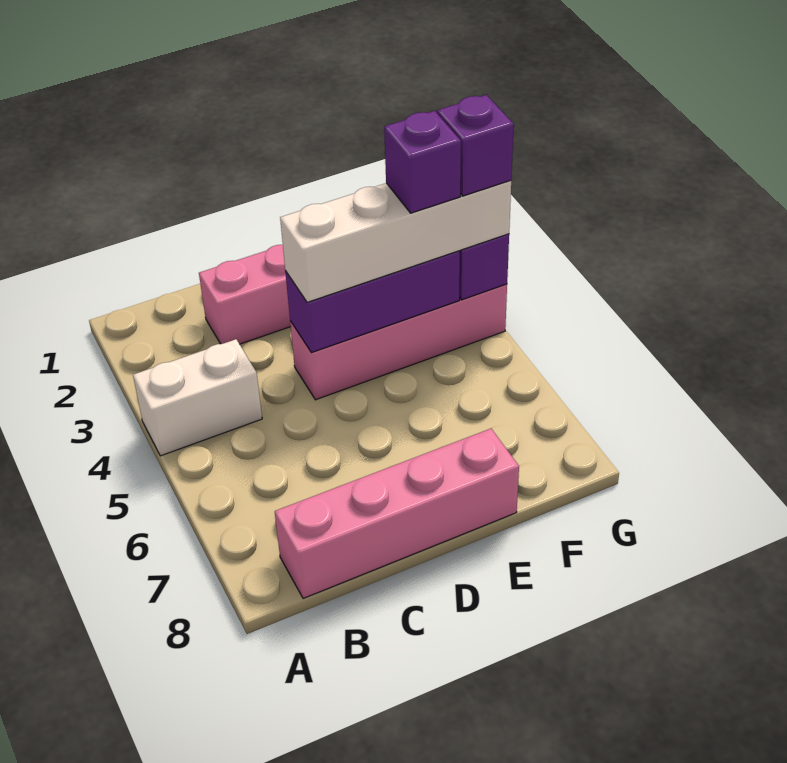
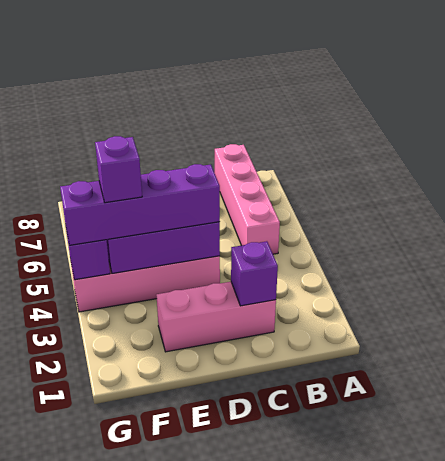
white 1x2 brick [133,339,262,456] -> none
pink 1x4 brick [275,429,519,599] -> pink 1x4 brick turned to [215,144,280,254]
white 1x4 brick [280,181,511,302] -> purple 1x4 brick [60,164,220,245]
purple 1x1 brick [437,95,514,196] -> purple 1x1 brick moved to [231,241,278,306]

